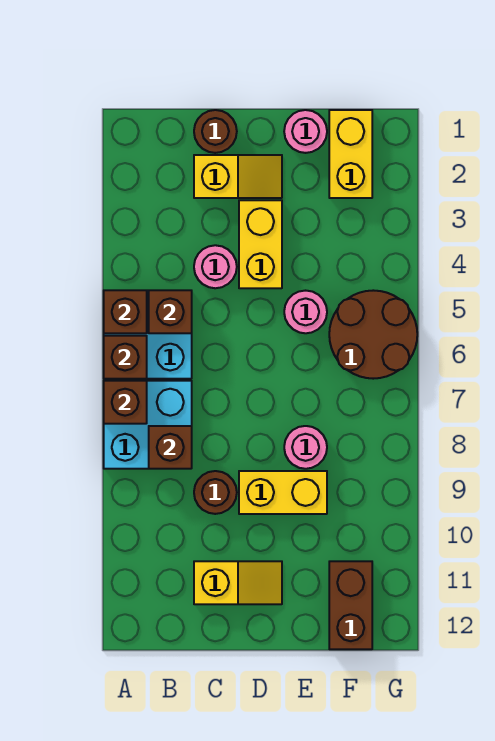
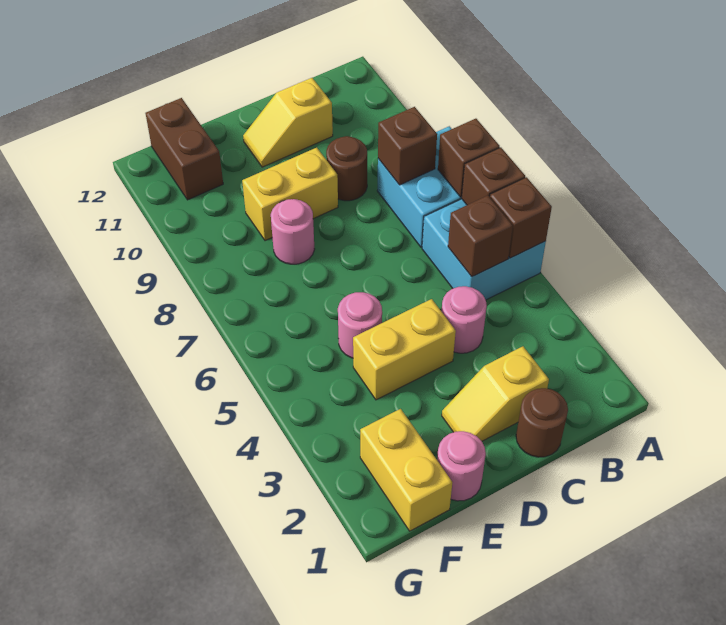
yellow 1x2 brick [239,200,282,288] -> yellow 1x2 brick turned to [353,299,456,400]
brown 2x2 round brick [329,290,417,379] -> none

